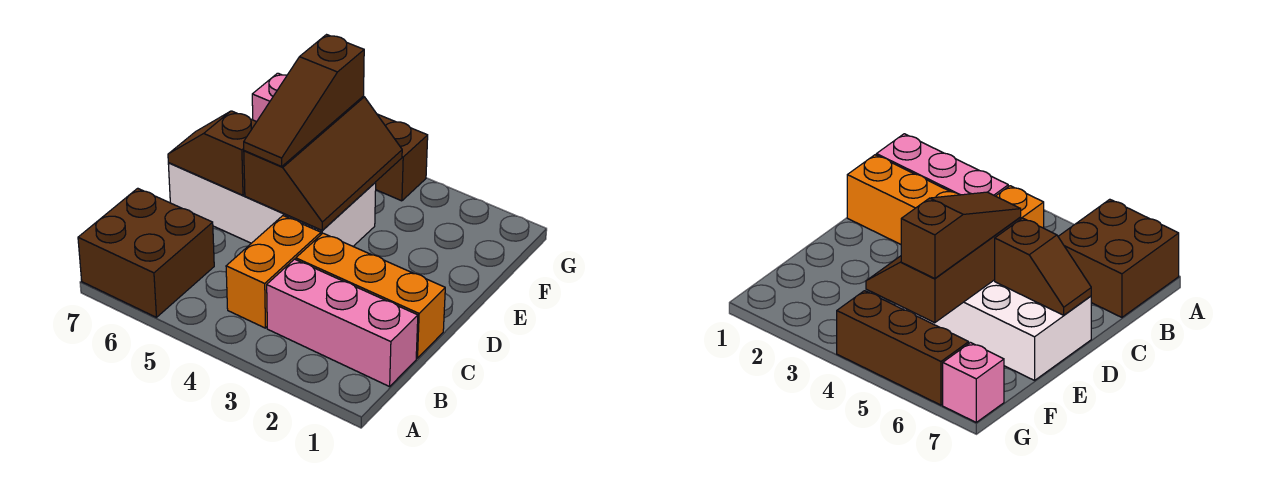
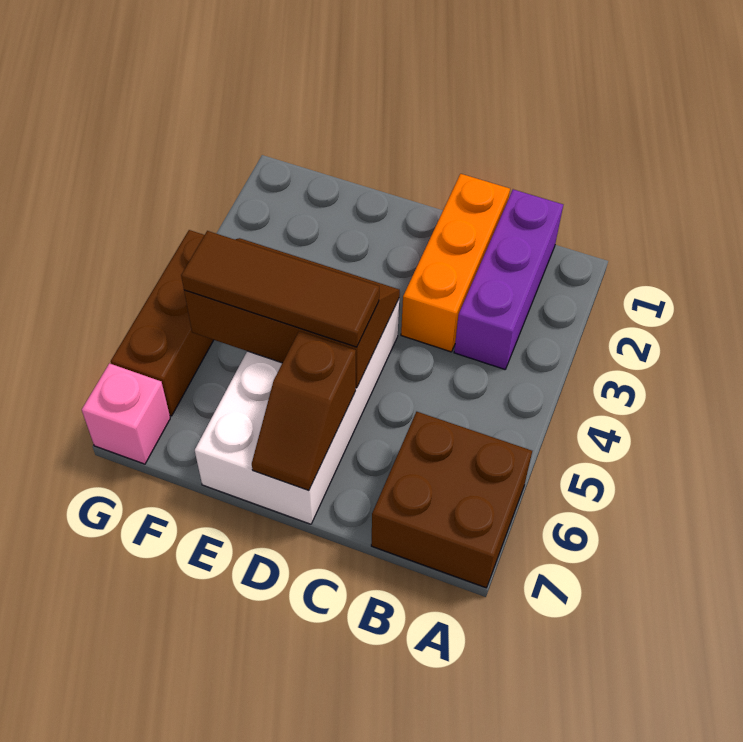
pink 1x3 brick [267,259,418,387] -> purple 1x3 brick [454,189,563,369]
orange 1x2 brick [226,216,321,328] -> none
brown 1x3 slope [244,35,364,167] -> brown 1x3 tile [181,231,379,347]

